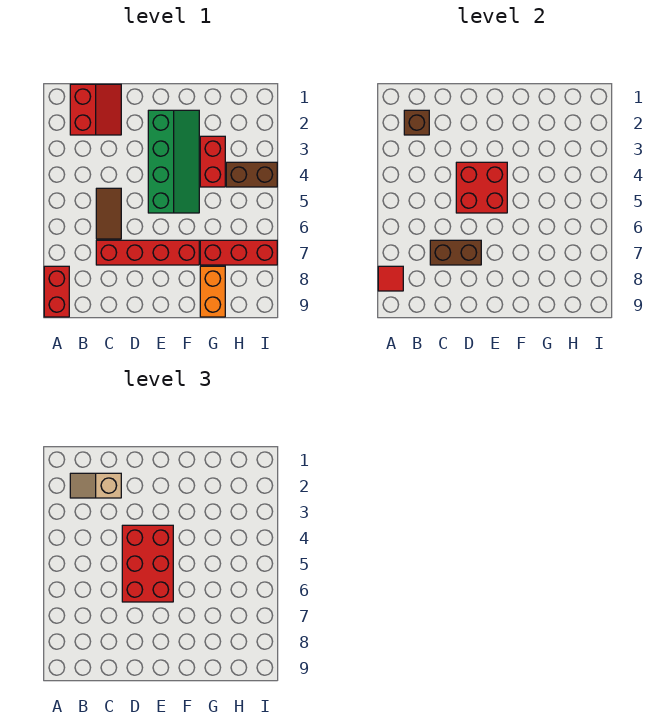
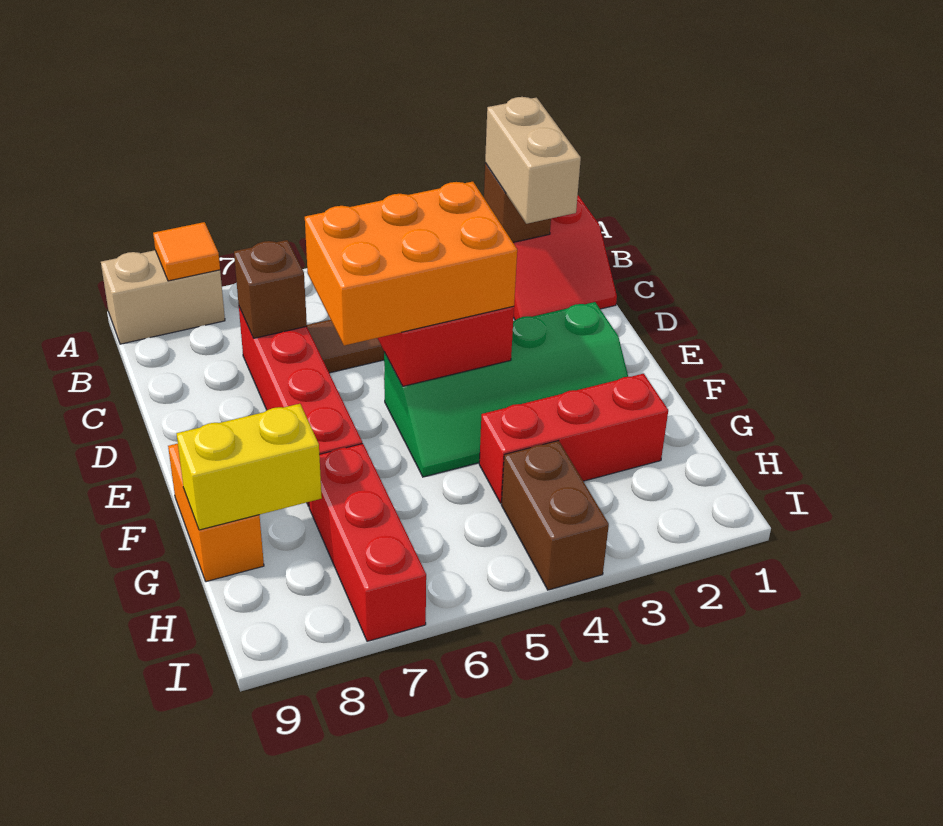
red 1x2 brick [44,266,69,317] -> tan 1x2 brick [101,250,225,344]
red 1x1 tile [378,266,403,291] -> orange 1x1 tile [153,222,220,281]
tan 1x2 slope [70,473,121,498] -> tan 1x2 brick [485,97,581,224]
brown 1x2 brick [430,240,481,265] -> brown 1x1 brick [234,240,307,338]
red 2x3 brick [122,525,173,602] -> orange 2x3 brick [305,182,517,346]
red 1x2 brick [200,136,225,187] -> red 1x3 brick [479,374,668,503]
orange 1x2 brick [200,266,225,317] -> orange 1x2 brick turned to [168,444,264,582]
none -> yellow 1x2 brick [176,404,322,530]

